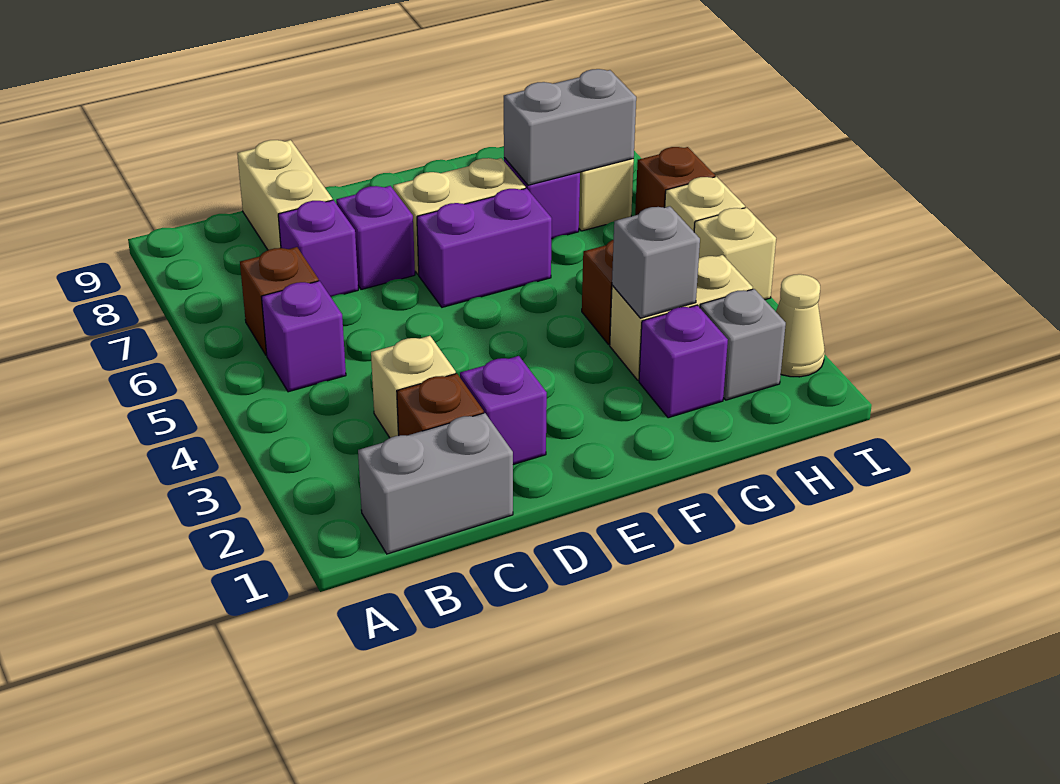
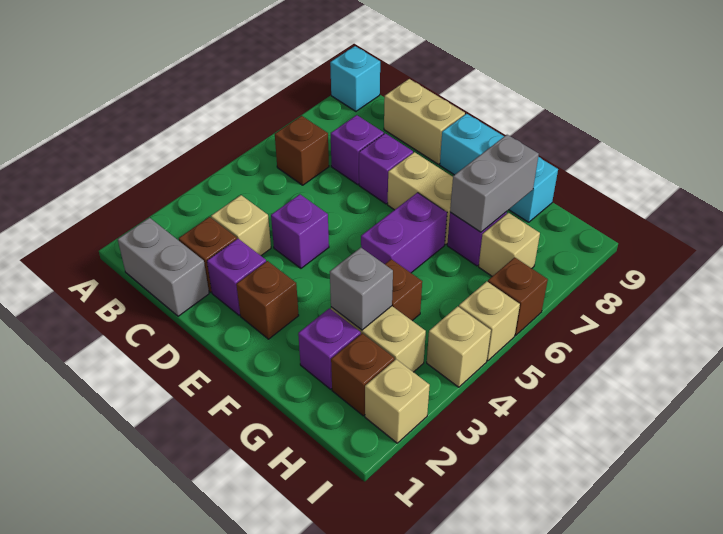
none -> cyan 1x1 brick [330,46,380,111]
purple 1x1 brick [261,281,346,392] -> purple 1x1 brick moved to [271,194,329,268]
tan 1x2 brick [237,140,332,250] -> tan 1x2 brick turned to [384,79,465,164]
none -> brown 1x1 brick [236,261,299,339]
purple 1x2 brick [417,188,552,307] -> purple 1x2 brick turned to [361,193,447,273]
none -> cyan 1x3 brick [440,114,558,222]
grey 1x2 brick [504,69,636,185] -> grey 1x2 brick turned to [450,135,539,232]
grey 1x1 brick [700,289,786,400] -> brown 1x1 brick [331,333,394,416]
tan 1x1 cone [776,274,825,377] -> tan 1x1 brick [365,359,430,443]

